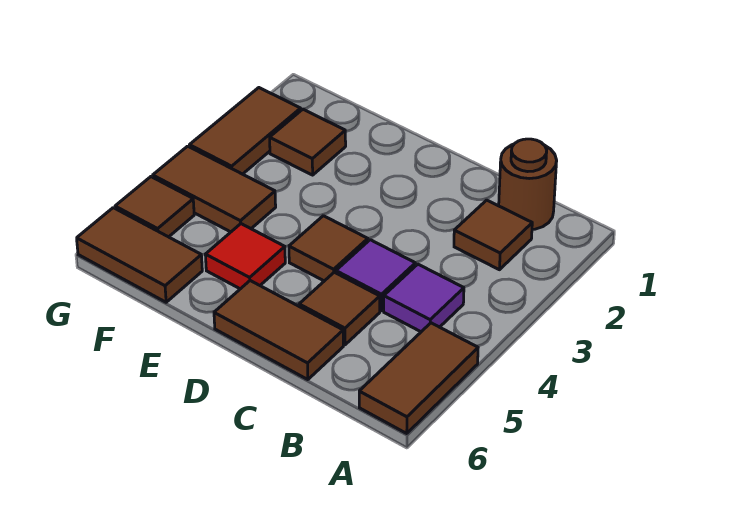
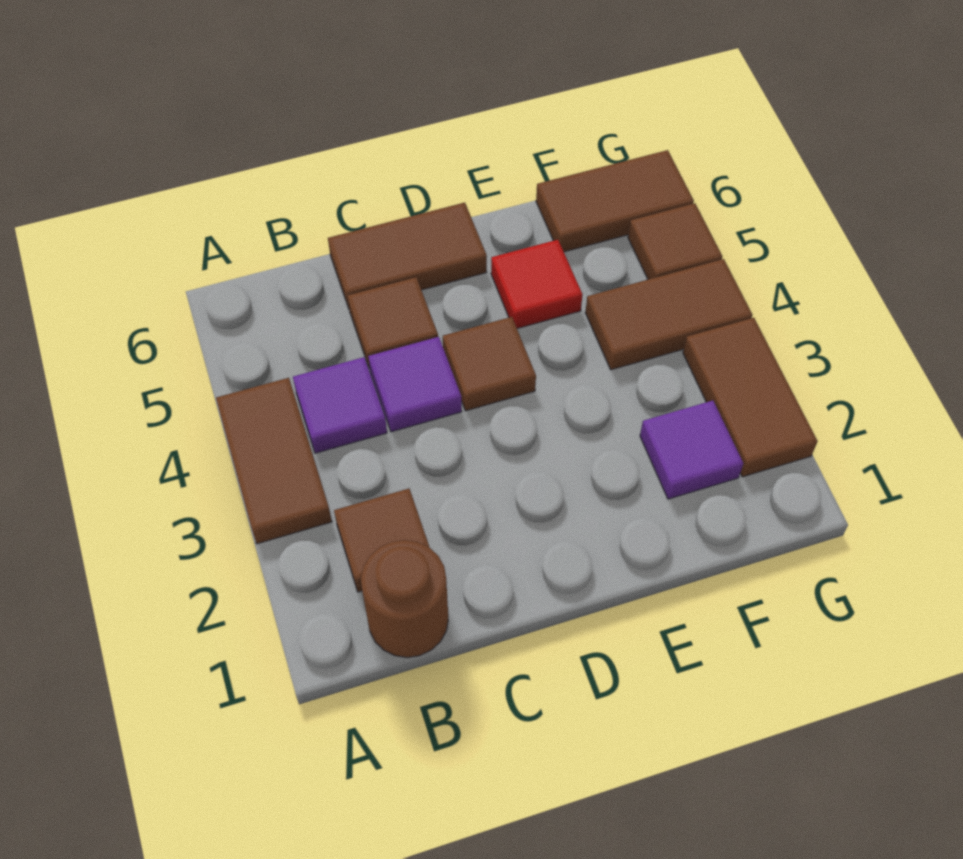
brown 1x2 tile [359,323,478,433] -> brown 1x2 tile moved to [216,378,332,544]
brown 1x1 tile [270,109,346,175] -> purple 1x1 tile [640,401,743,499]

